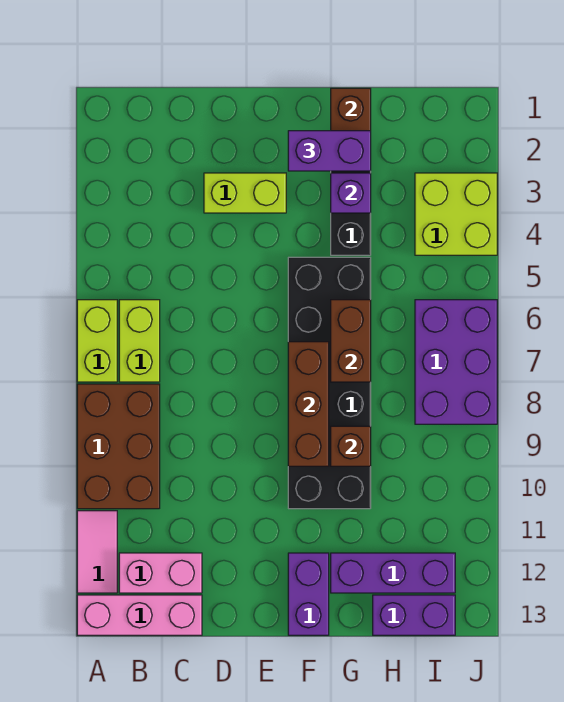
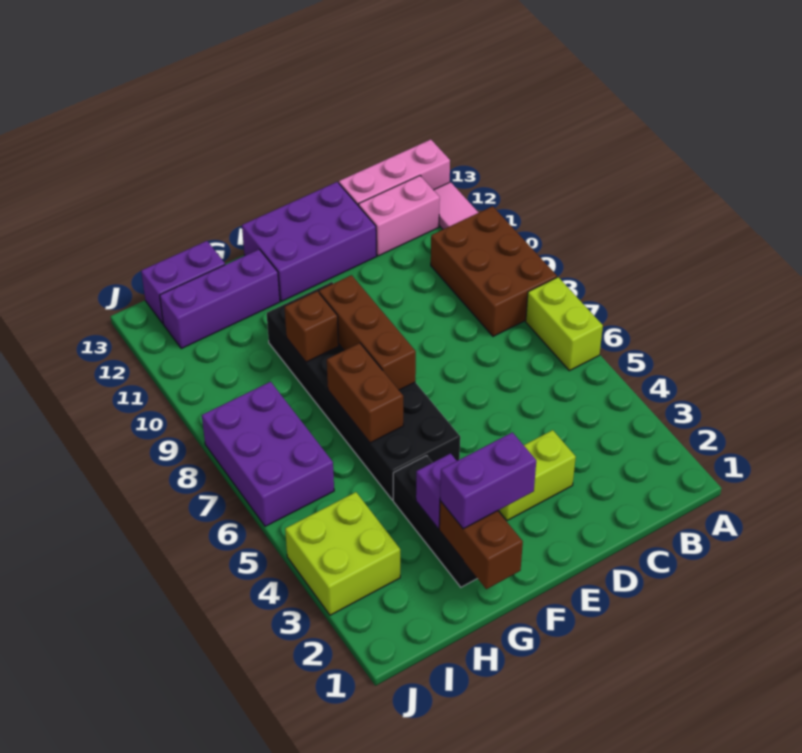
lime 1x2 brick [119,300,160,382] -> none
purple 1x2 brick [288,553,329,635] -> purple 2x3 brick [242,182,377,301]

